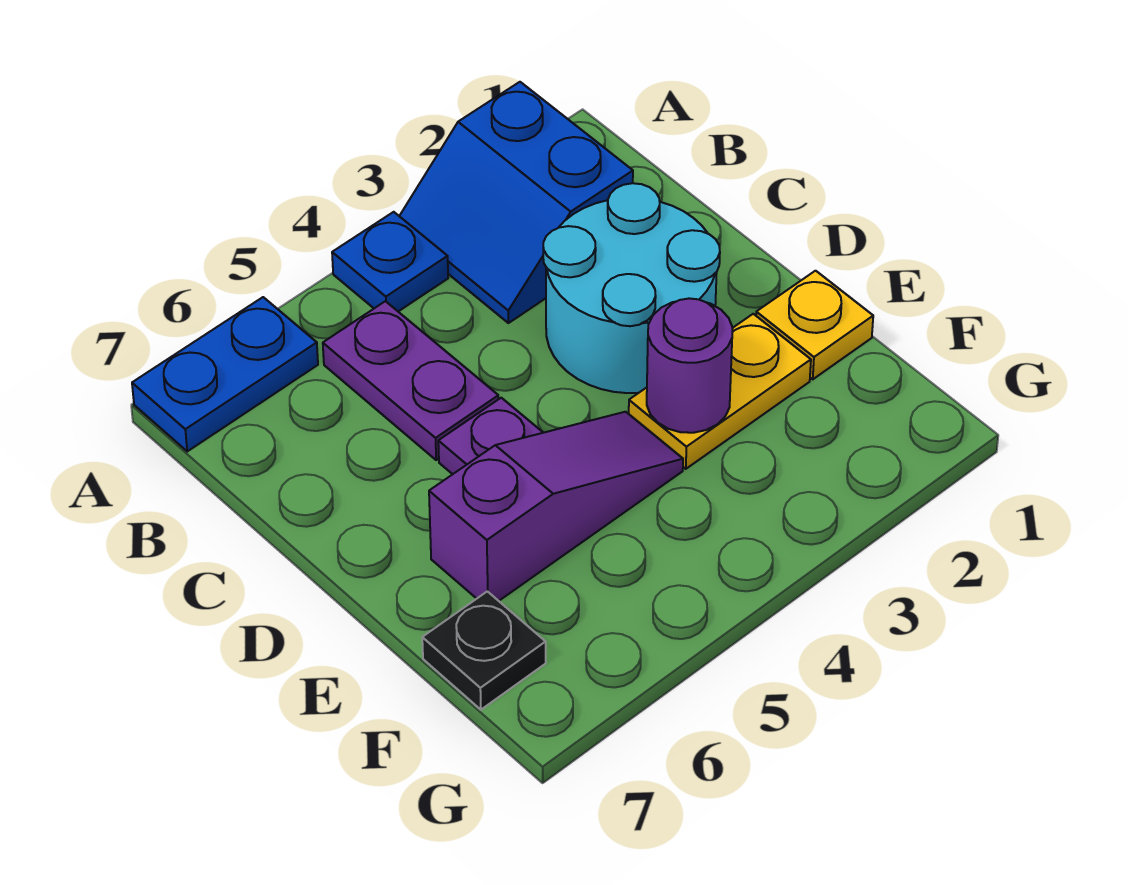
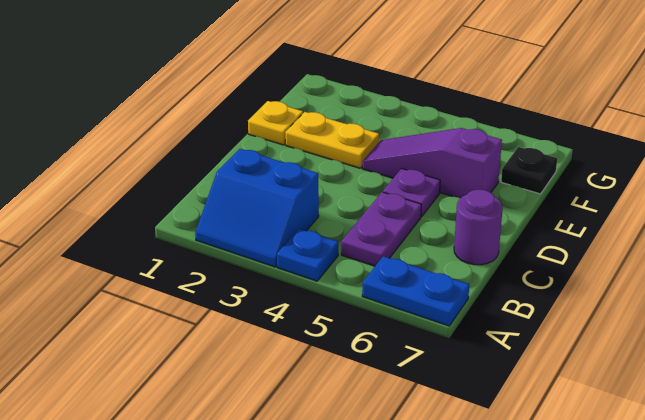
blue 2x2 slope [400,82,633,323] -> blue 2x2 slope turned to [195,149,319,267]
cyan 2x2 round brick [543,183,720,393] -> none
purple 1x1 round brick [647,298,733,433] -> purple 1x1 round brick moved to [454,190,503,265]

